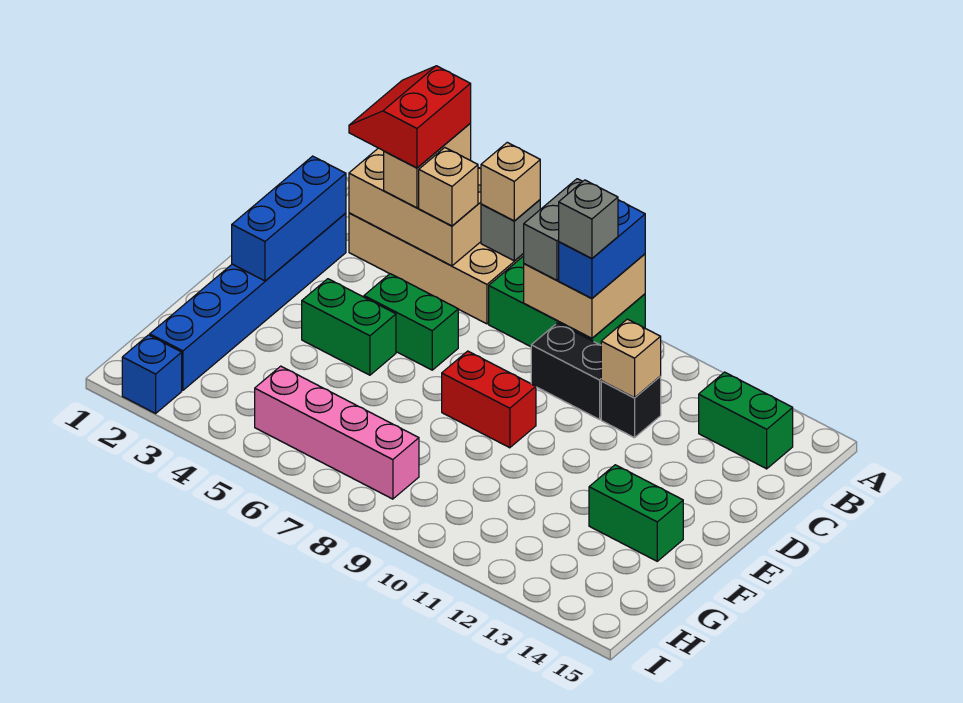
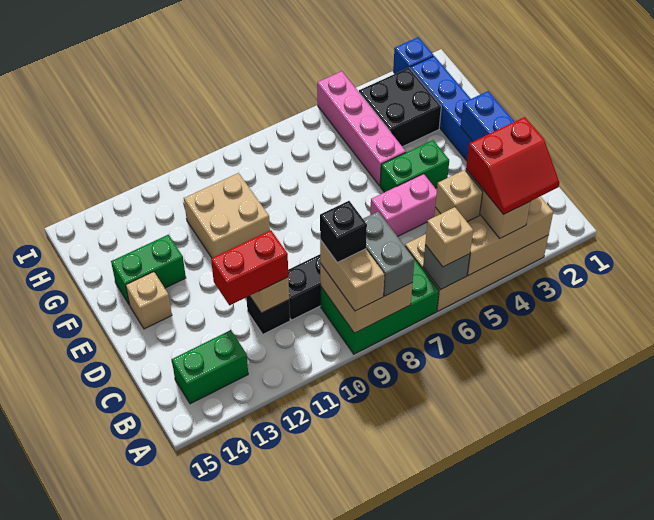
red 2x2 slope [349,66,471,168] -> red 2x2 slope turned to [466,117,560,215]
blue 1x2 brick [559,200,645,299] -> tan 1x2 brick [320,240,385,311]
grey 1x1 brick [559,180,618,259] -> black 1x1 brick [320,201,367,263]
green 1x2 brick [364,274,458,370] -> pink 1x2 brick [370,174,437,237]
red 1x2 brick [442,351,536,448] -> red 1x2 brick moved to [211,230,288,305]
none -> tan 1x1 brick [126,272,172,329]
none -> tan 2x2 brick [184,173,270,258]
none -> black 2x2 brick [359,68,441,147]
pink 1x4 brick [255,366,419,499] -> pink 1x4 brick turned to [317,71,406,186]

